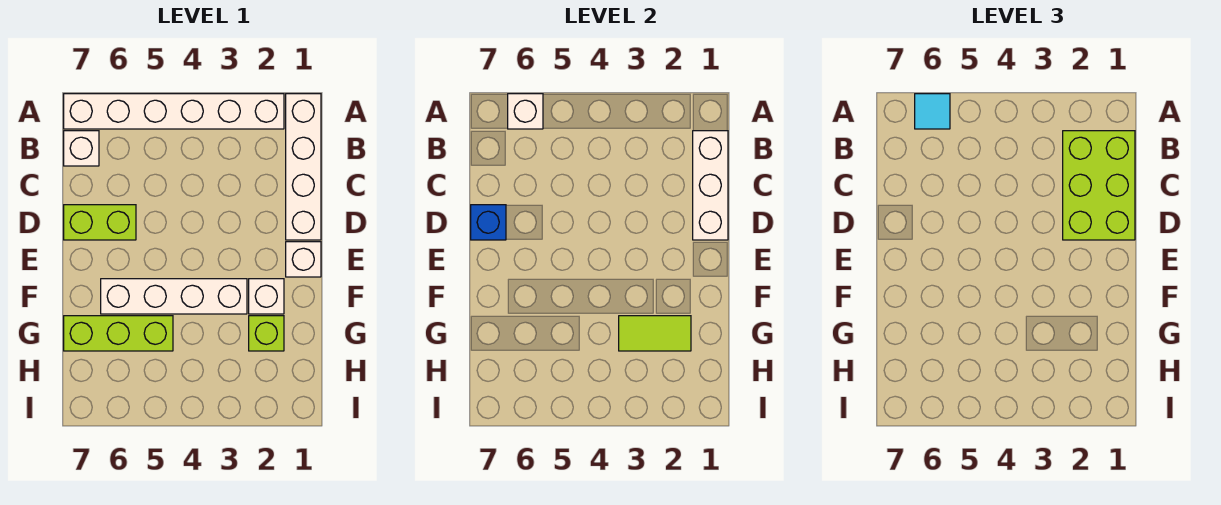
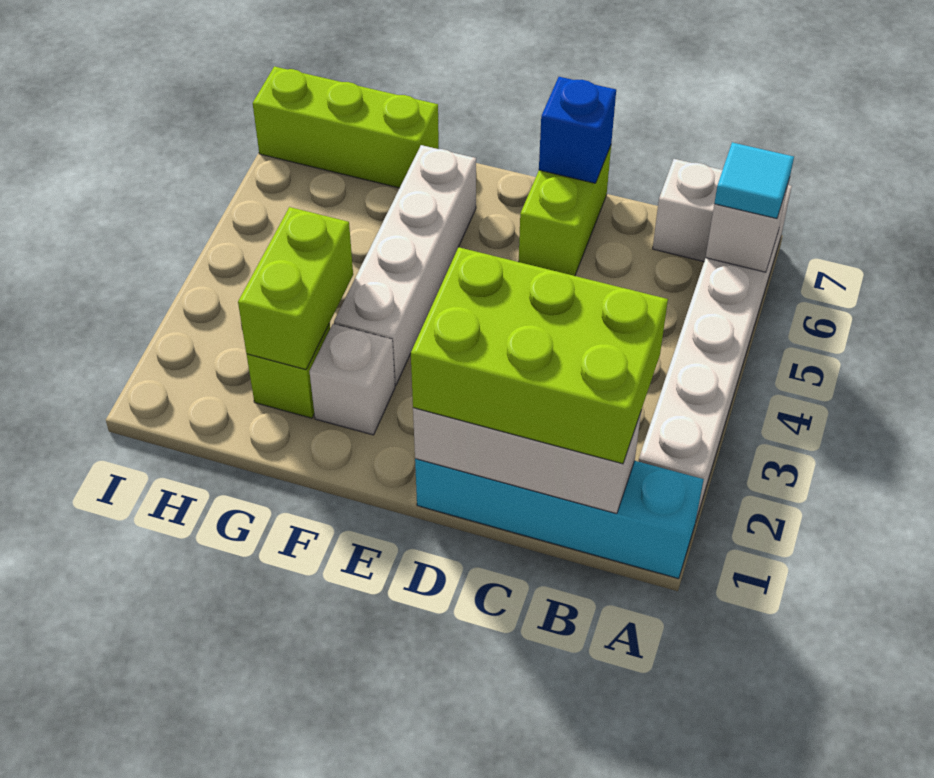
white 1x4 brick [286,94,321,240] -> cyan 1x4 brick [415,459,704,579]
white 1x1 brick [286,242,321,277] -> none
lime 1x2 tile [619,316,691,351] -> lime 1x2 brick [238,207,353,370]
lime 1x3 brick [64,316,173,351] -> lime 1x3 brick turned to [253,66,439,188]

